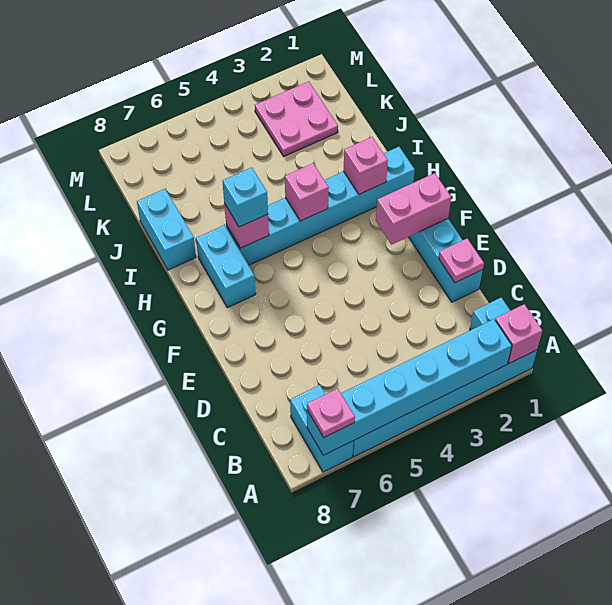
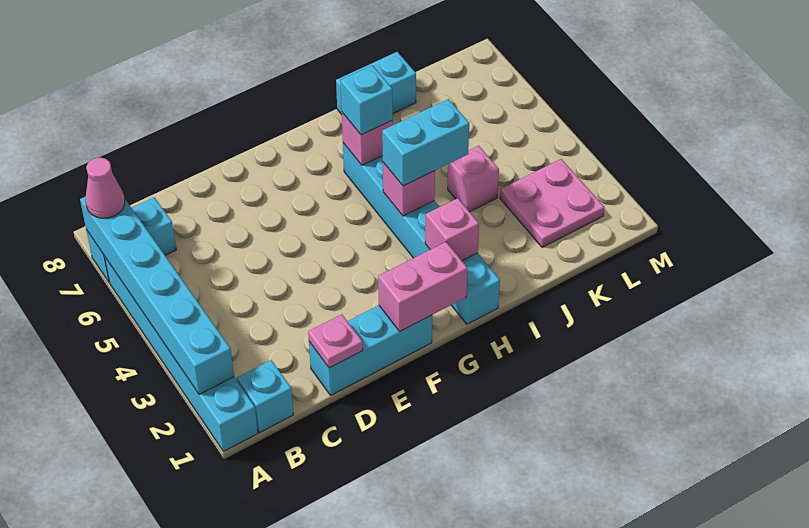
pink 1x1 brick [495,304,542,363] -> pink 1x1 brick moved to [448,146,499,212]
pink 1x1 plate [307,389,355,437] -> pink 1x1 cone [86,157,125,218]
pink 1x2 brick [376,173,451,245] -> pink 1x2 brick turned to [378,242,468,332]
cyan 1x2 brick [196,225,256,308] -> cyan 1x2 brick moved to [382,99,469,186]

